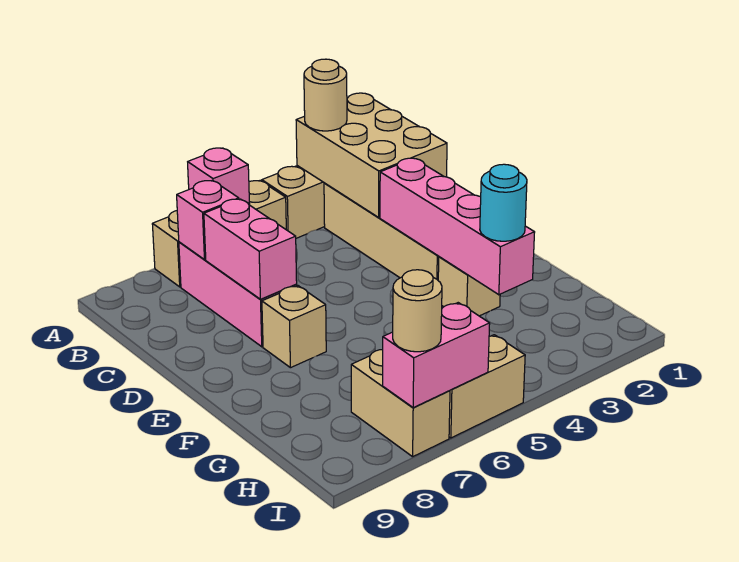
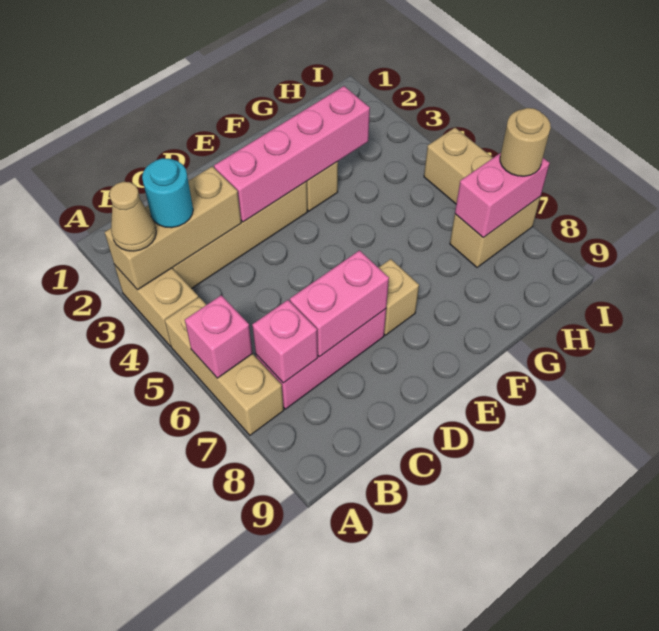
tan 2x3 brick [296,93,447,217] -> tan 1x3 brick [105,166,241,290]
tan 1x1 round brick [304,59,347,131] -> tan 1x1 cone [109,182,156,251]
cyan 1x1 round brick [480,164,527,241] -> cyan 1x1 round brick moved to [142,158,193,228]
pink 1x2 brick [383,303,490,408] -> pink 1x2 brick turned to [455,153,550,238]

